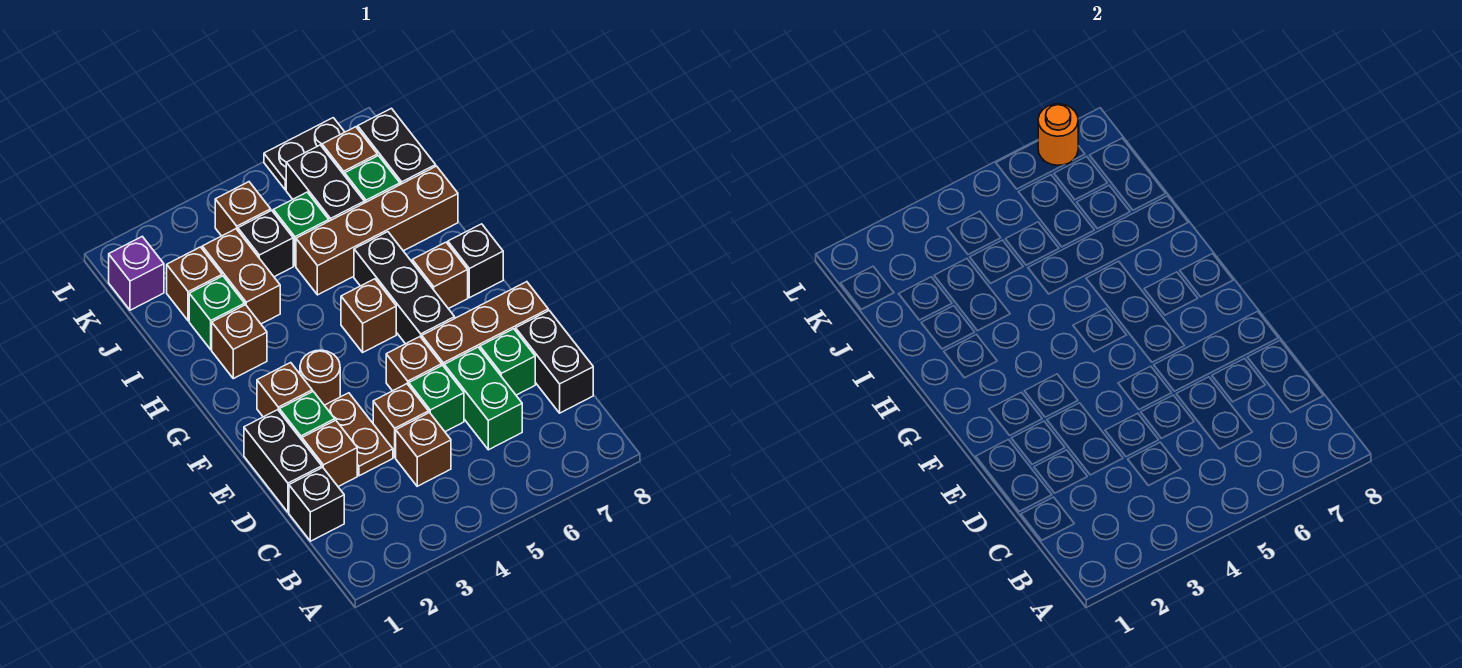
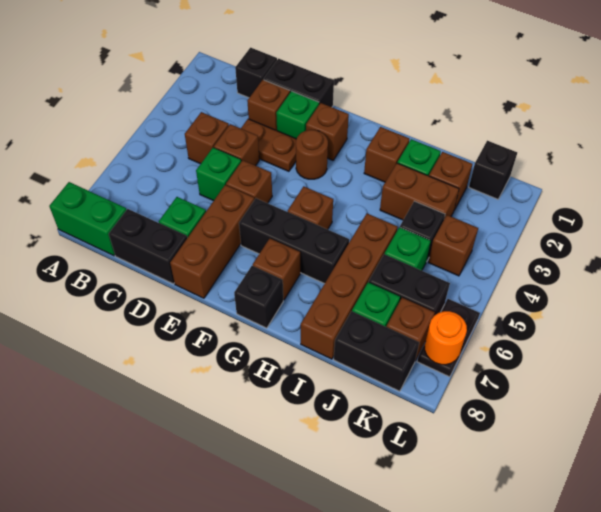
green 1x2 brick [444,347,522,450] -> green 1x2 brick moved to [49,182,127,256]
purple 1x1 brick [109,237,164,310] -> black 1x1 brick [469,141,517,199]

